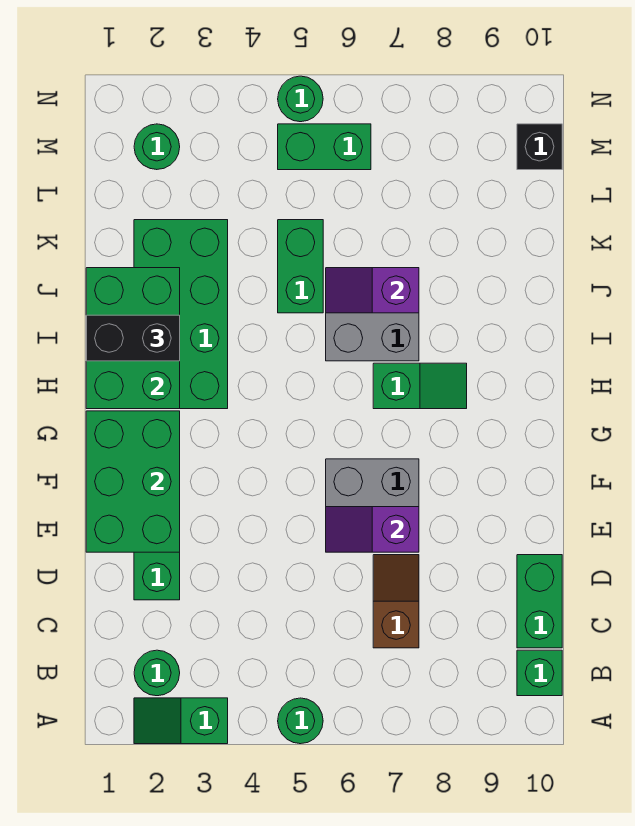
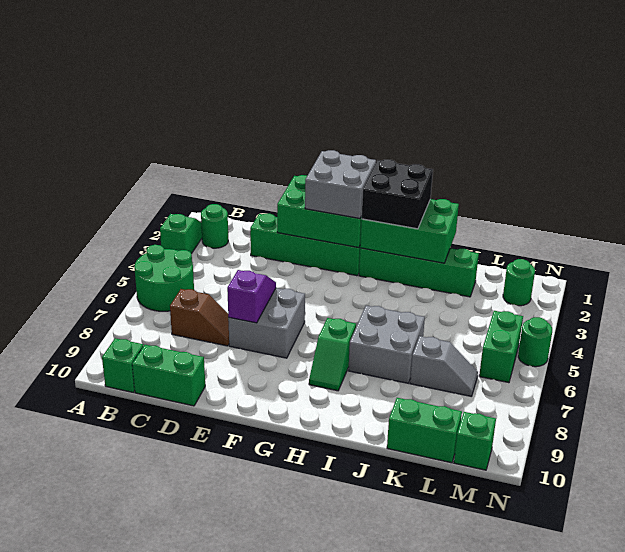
green 1x1 round brick [278,698,323,744] -> green 2x2 round brick [135,245,194,311]
none -> grey 2x2 brick [305,150,376,219]
green 2x4 brick [134,220,228,409] -> green 1x4 brick [359,248,479,297]
black 1x2 brick [86,315,180,361] -> black 2x2 brick [361,160,433,229]
green 1x2 brick [278,220,323,313] -> green 1x2 brick moved to [387,398,462,463]
purple 1x2 slope [326,268,419,313] -> none
none -> grey 1x2 slope [410,336,478,396]
black 1x1 brick [517,124,562,170] -> green 1x1 brick [454,412,496,470]

